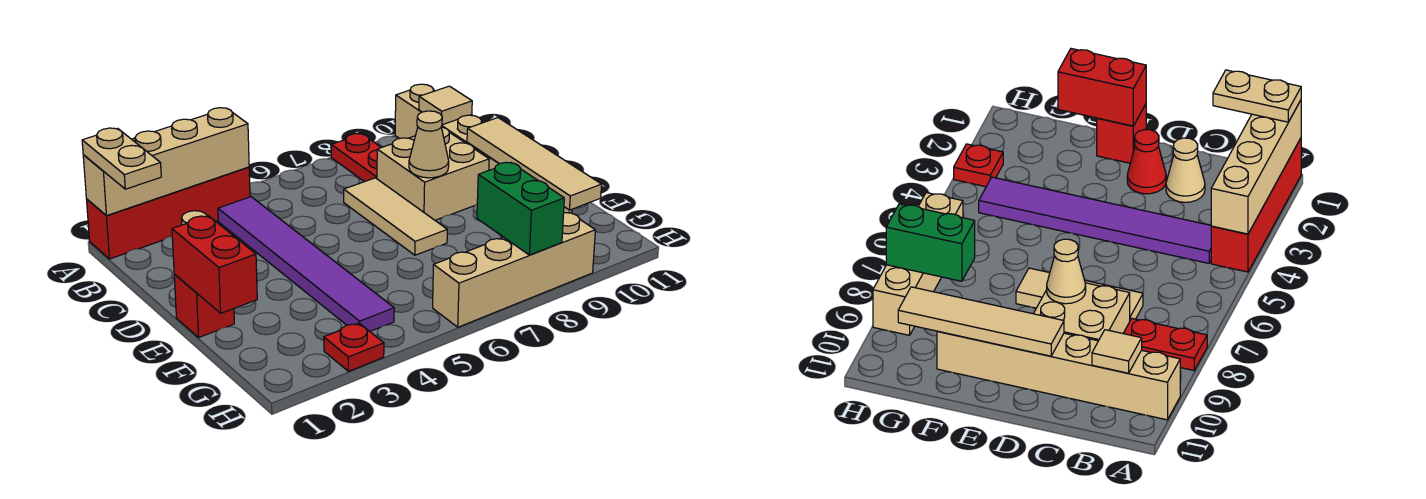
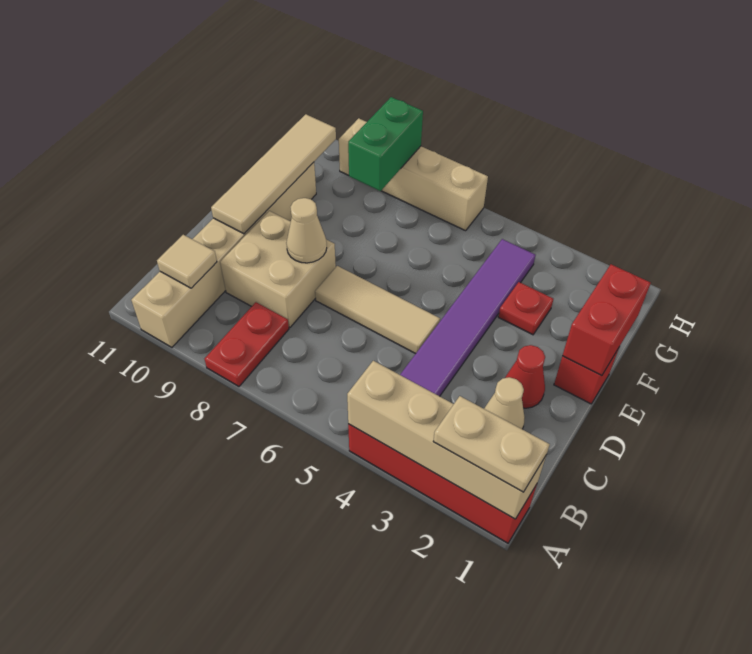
tan 1x2 plate [82,128,161,189] -> tan 1x2 plate turned to [433,396,550,492]
tan 1x3 tile [344,178,447,255] -> tan 1x3 tile turned to [315,266,440,354]
red 1x1 plate [324,323,384,371] -> red 1x1 plate moved to [498,282,553,335]

